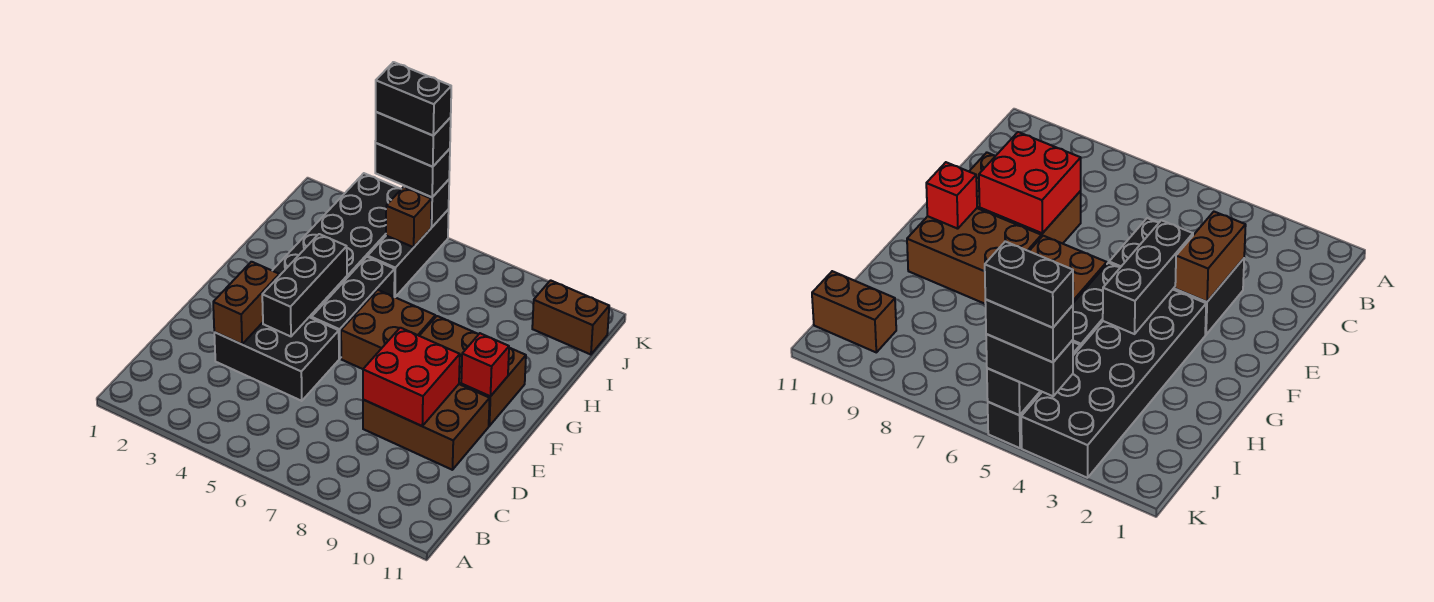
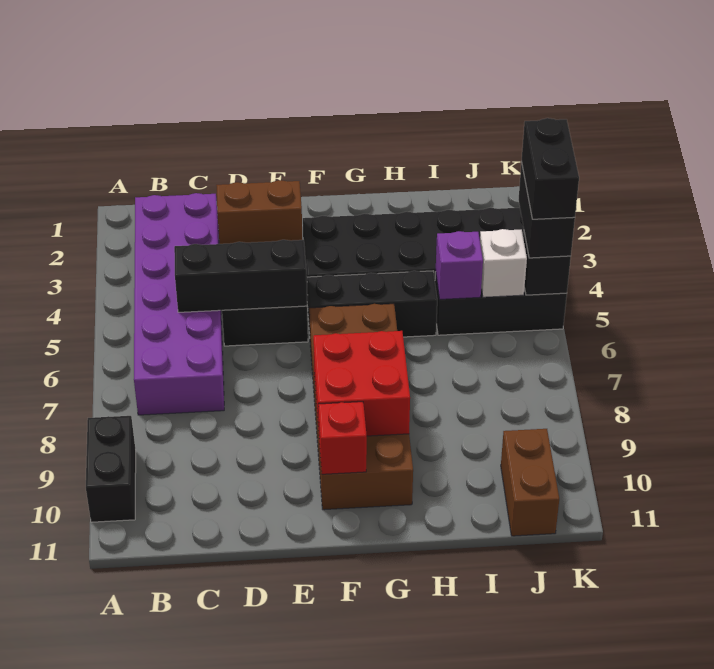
none -> purple 2x6 brick [134,193,224,415]
brown 2x3 brick [363,384,490,470] -> none
red 2x2 brick [363,328,460,426] -> red 2x2 brick moved to [313,331,410,436]
black 1x3 brick [262,234,347,336] -> black 1x3 brick moved to [174,240,307,312]
none -> purple 1x1 brick [436,231,483,299]
brown 1x1 brick [386,187,431,247] -> white 1x1 brick [480,229,527,297]
black 1x2 brick [376,62,451,136] -> black 1x2 brick moved to [86,416,136,522]

